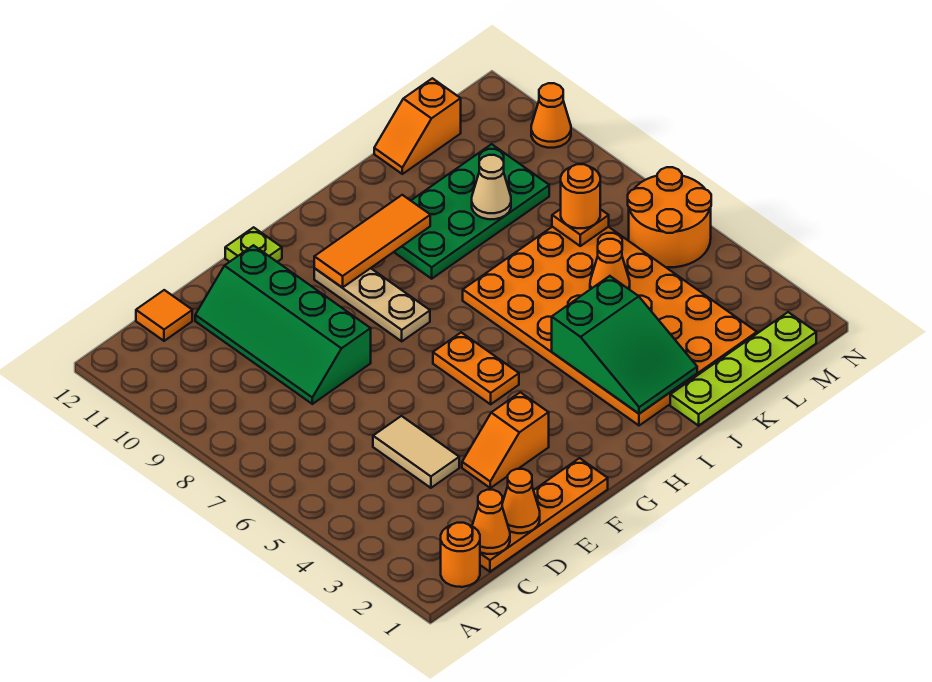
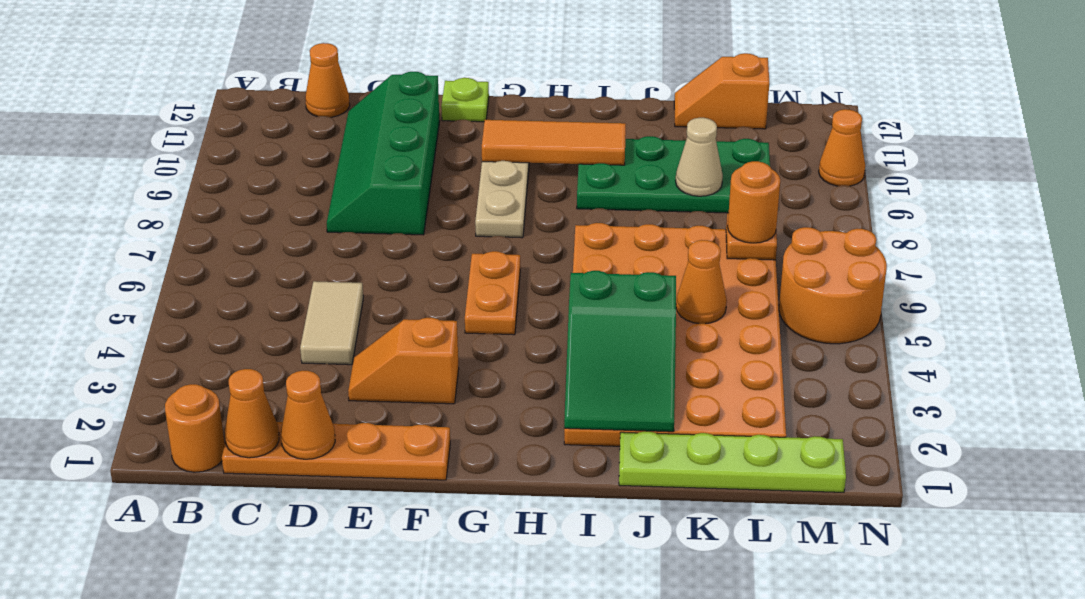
orange 1x1 tile [136,290,192,341] -> orange 1x1 cone [305,43,350,117]

